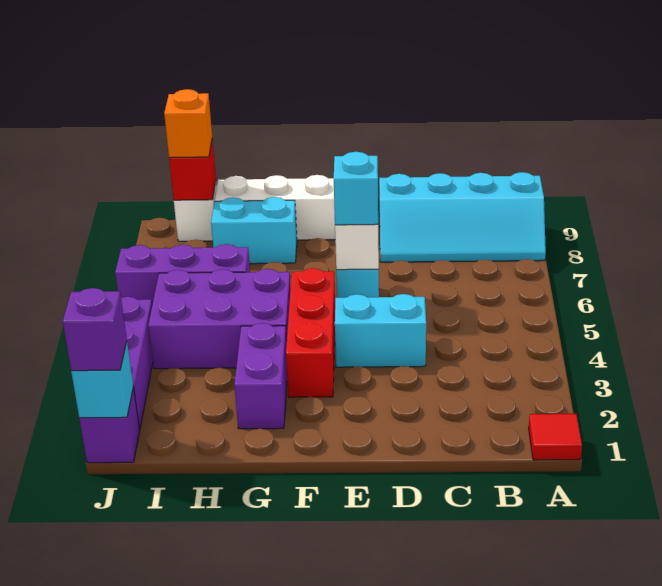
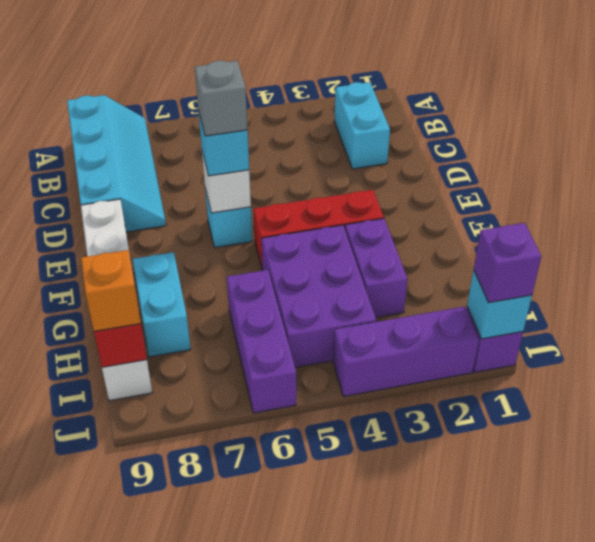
red 1x1 tile [529,414,582,460] -> none
cyan 1x2 brick [335,294,426,367] -> cyan 1x2 brick moved to [334,82,390,169]
none -> grey 1x1 brick [195,61,248,136]
purple 1x2 brick [234,323,287,429] -> purple 1x2 brick turned to [345,219,408,318]

